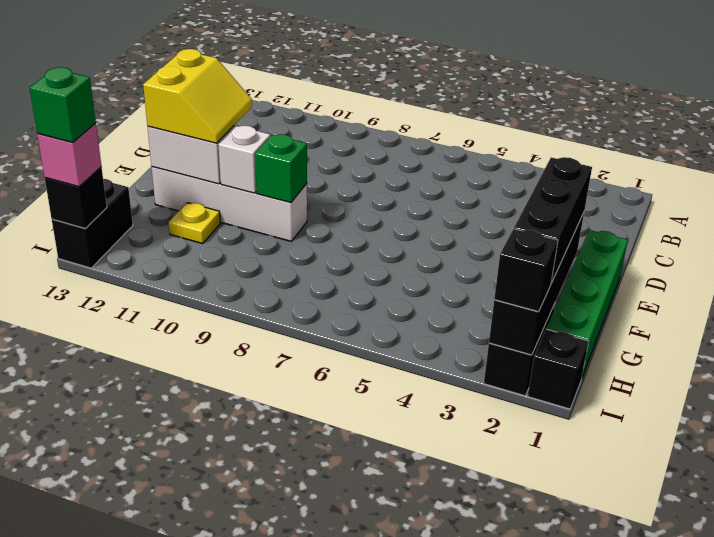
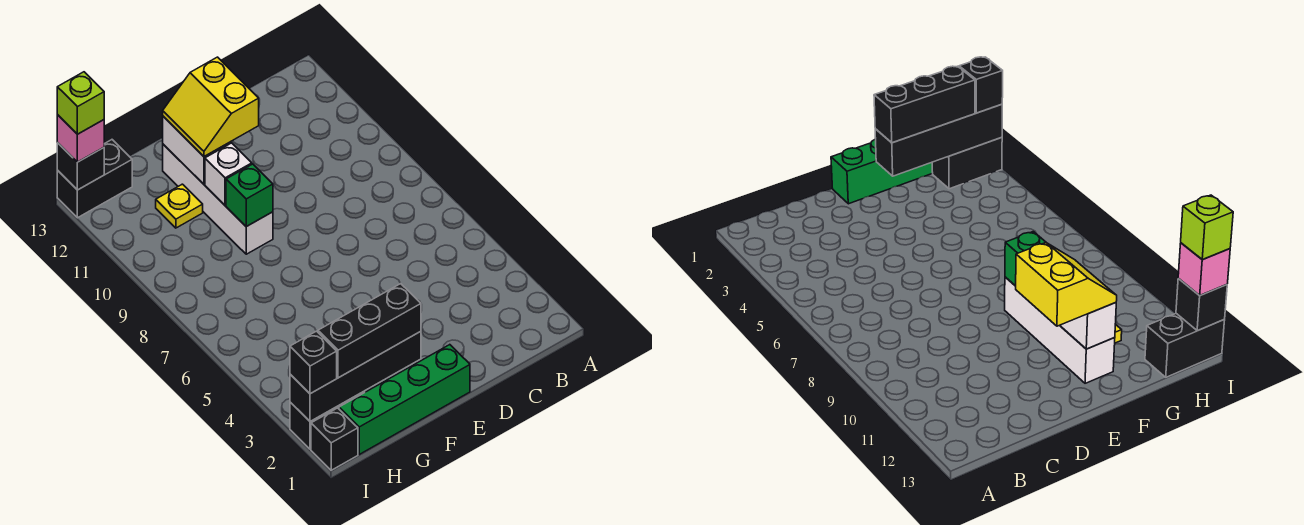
yellow 2x2 slope [143,49,252,143] -> yellow 2x2 slope turned to [163,57,259,157]
green 1x1 brick [29,67,96,142] -> lime 1x1 brick [57,72,104,134]

